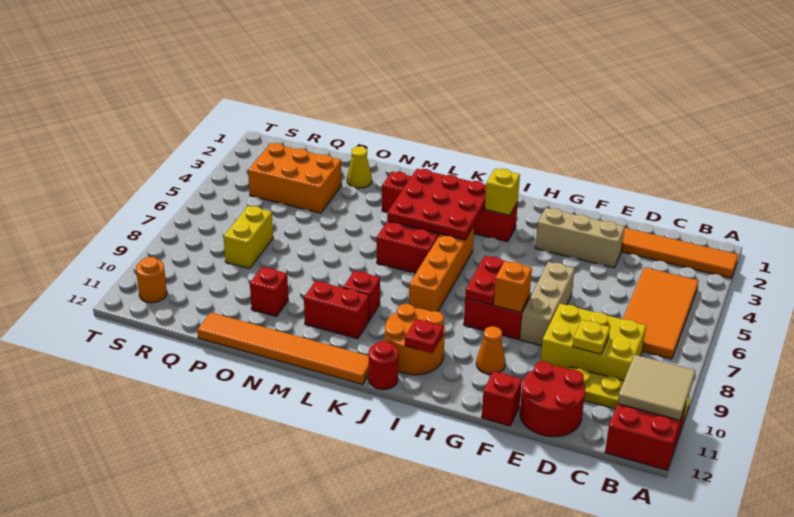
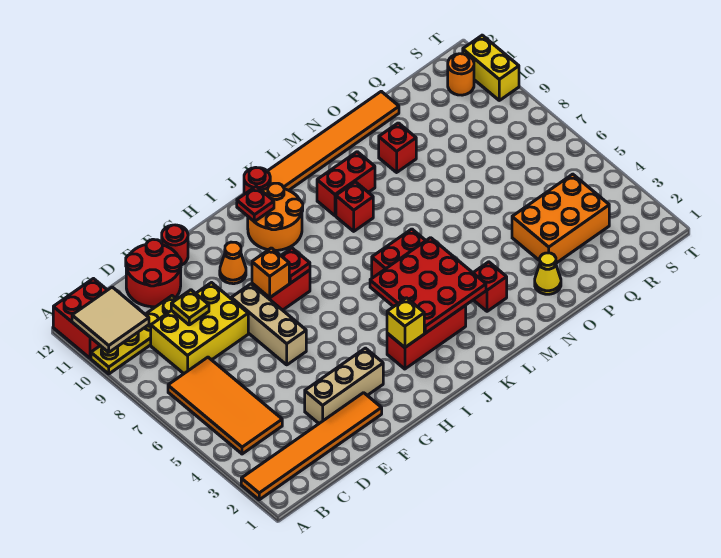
red 1x1 brick [482,371,522,426] -> red 1x1 round brick [162,225,188,265]
red 1x2 plate [465,256,508,305] -> red 1x1 plate [281,248,310,283]
orange 1x4 brick [409,226,474,312] -> none
yellow 1x2 brick [224,206,273,269] -> yellow 1x2 brick moved to [463,35,519,100]

